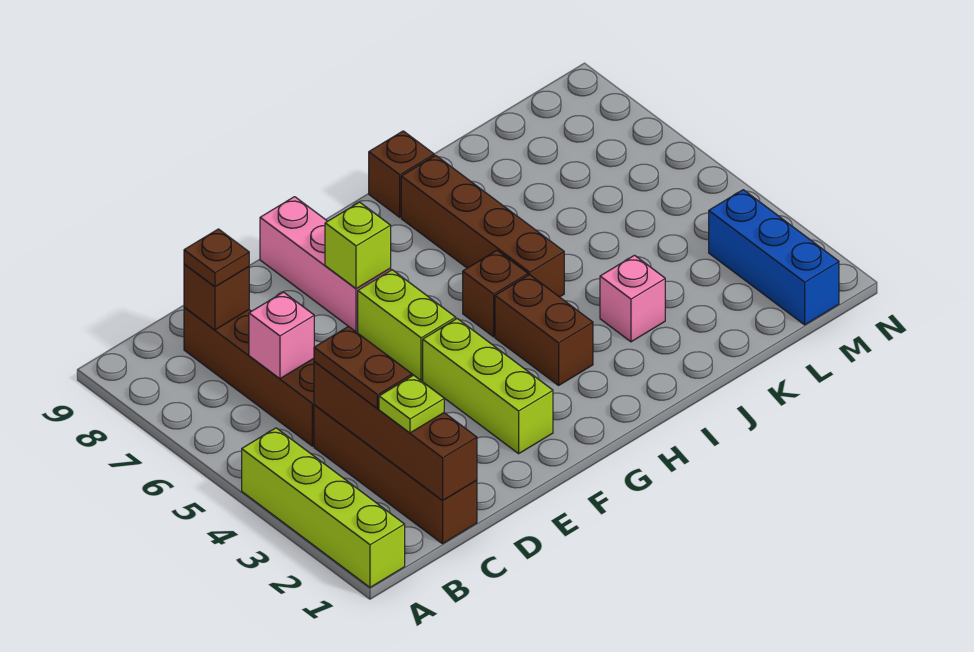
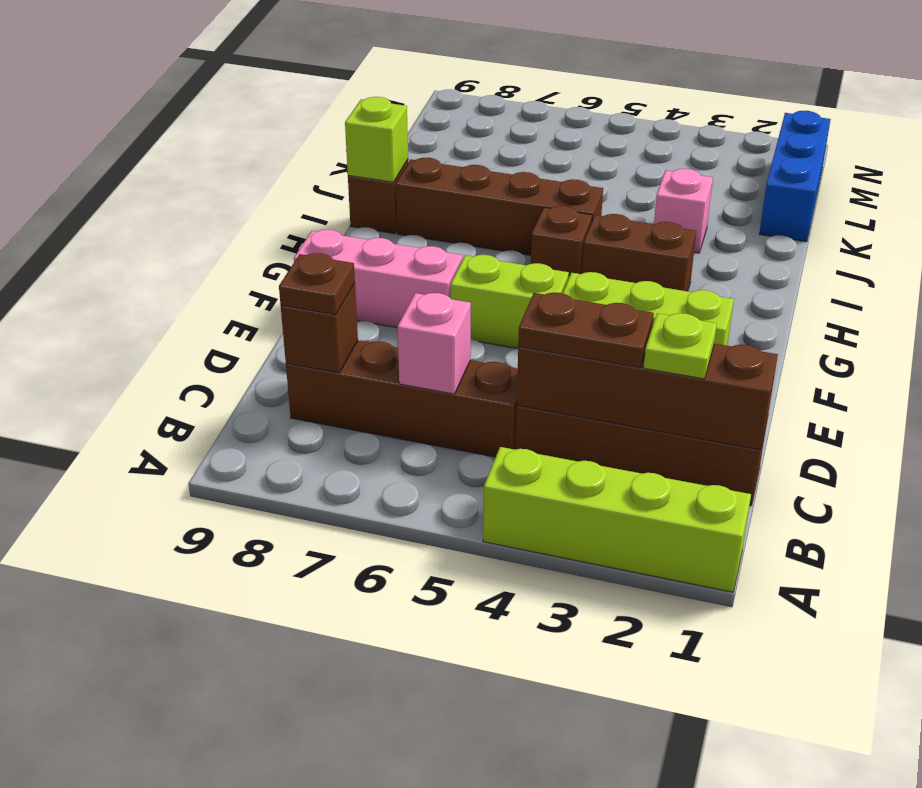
lime 1x1 brick [325,202,391,289] -> lime 1x1 brick moved to [345,97,408,182]
blue 1x3 brick [709,190,839,325] -> blue 1x3 brick turned to [759,111,831,242]

